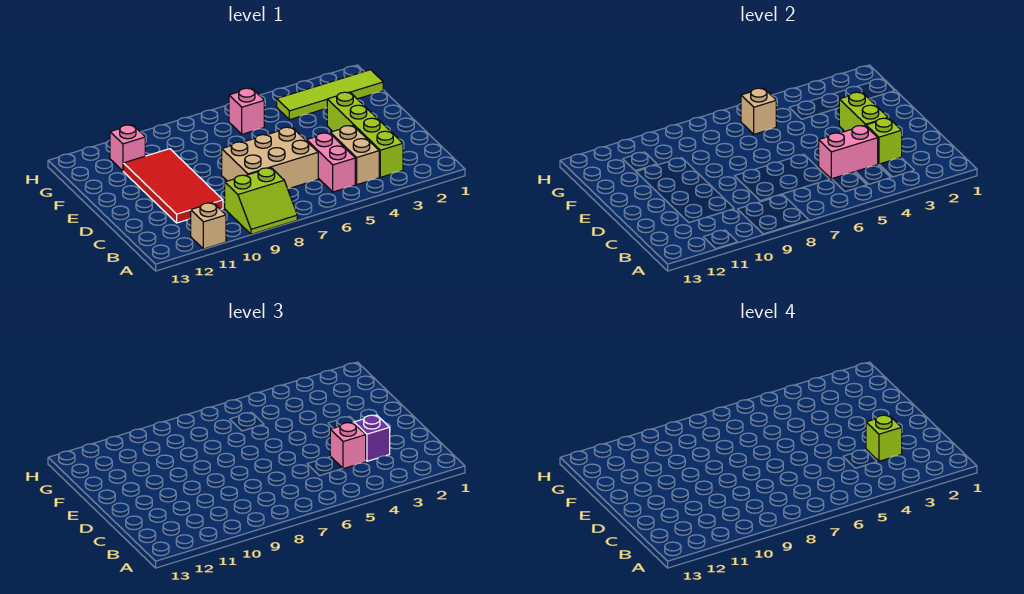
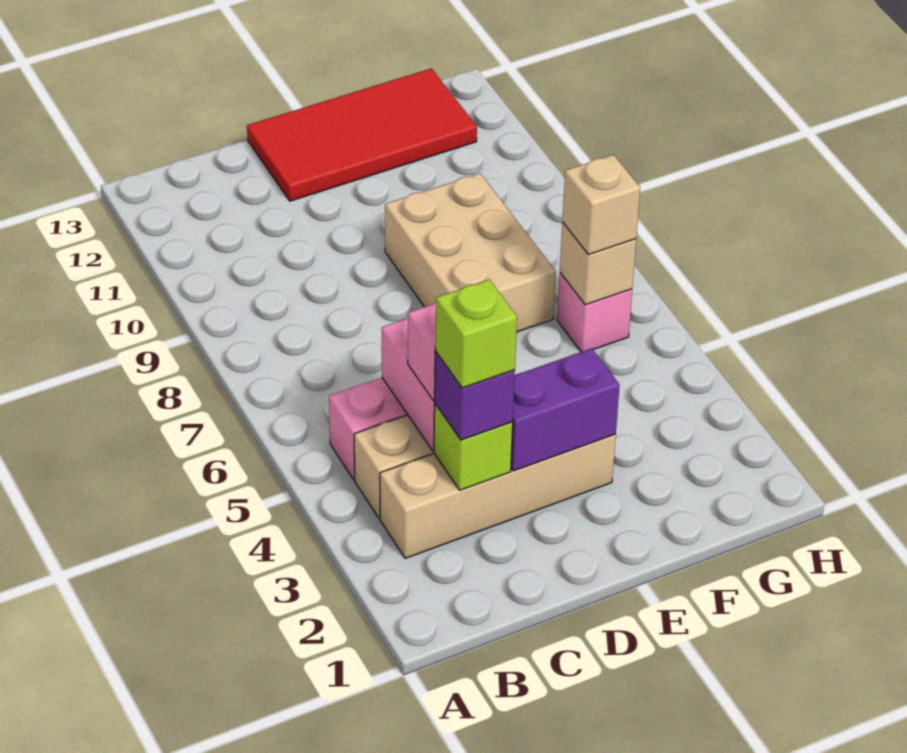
lime 2x2 slope [225,168,297,234] -> none
tan 1x1 brick [191,203,226,249] -> tan 1x1 brick moved to [562,155,640,255]
lime 1x4 brick [327,92,403,177] -> tan 1x4 brick [380,435,616,559]
tan 2x3 brick [222,127,318,188] -> tan 2x3 brick moved to [385,173,556,332]
red 2x4 tile [123,149,223,223] -> red 2x4 tile moved to [247,68,477,201]
lime 1x2 brick [839,92,888,131] -> purple 1x2 brick [511,348,620,471]
lime 1x4 tile [277,70,383,120] -> none
pink 1x1 brick [110,125,145,171] -> none

